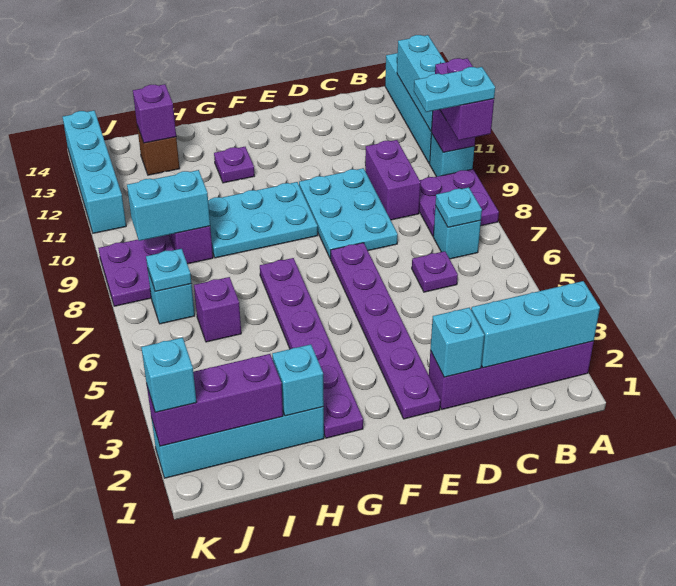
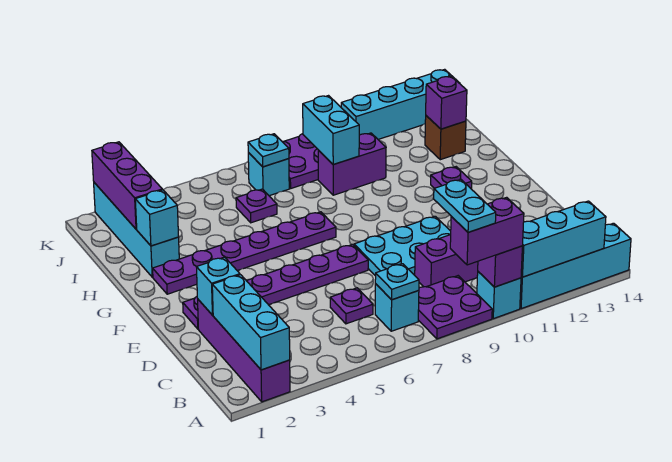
cyan 2x3 plate [208,182,318,258] -> none
purple 1x1 brick [194,277,241,342] -> purple 1x1 plate [236,189,277,223]
cyan 1x1 brick [141,337,196,412] -> none

